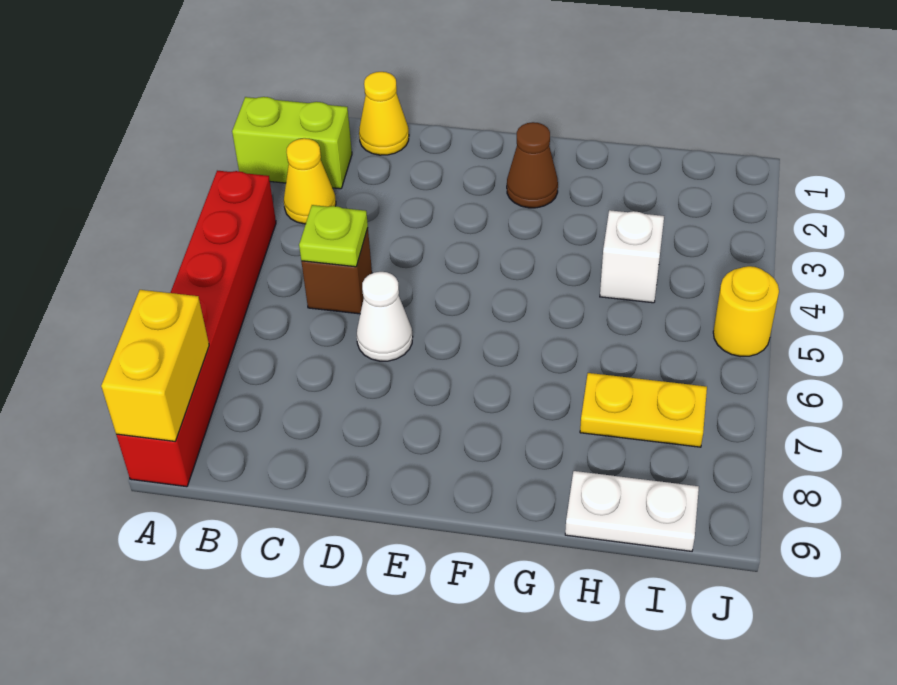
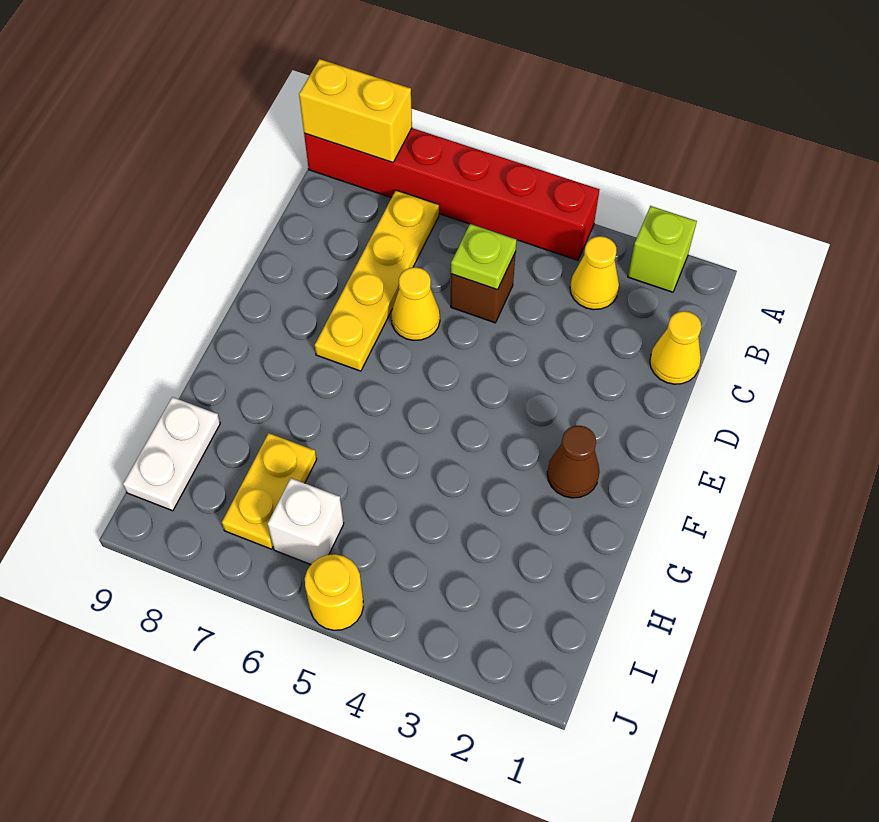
lime 1x2 brick [232,97,352,189] -> lime 1x1 brick [628,206,697,292]
none -> yellow 1x4 plate [315,190,439,371]
white 1x1 cone [357,272,413,361] -> yellow 1x1 cone [391,267,440,340]
white 1x1 brick [600,210,664,303] -> white 1x1 brick moved to [268,478,344,564]

